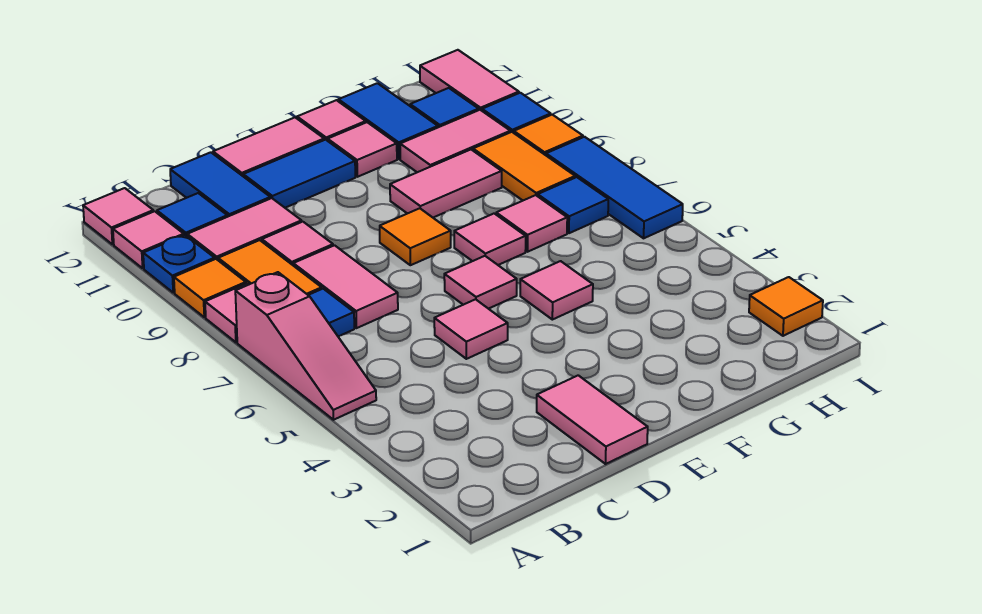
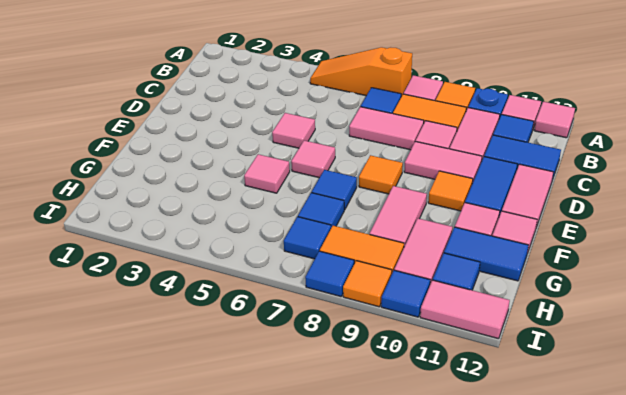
pink 1x3 slope [235,272,376,420] -> orange 1x3 slope [310,47,412,96]
pink 1x2 tile [537,375,648,464] -> pink 1x2 tile moved to [404,141,482,183]
pink 1x1 tile [454,214,526,265] -> blue 1x1 tile [312,170,357,210]
pink 1x1 tile [496,195,567,252] -> blue 1x1 tile [298,193,344,228]
orange 1x1 tile [749,277,823,336] -> orange 1x1 tile moved to [428,171,473,211]
blue 1x3 tile [546,137,683,238] -> blue 1x1 tile [305,251,354,297]

